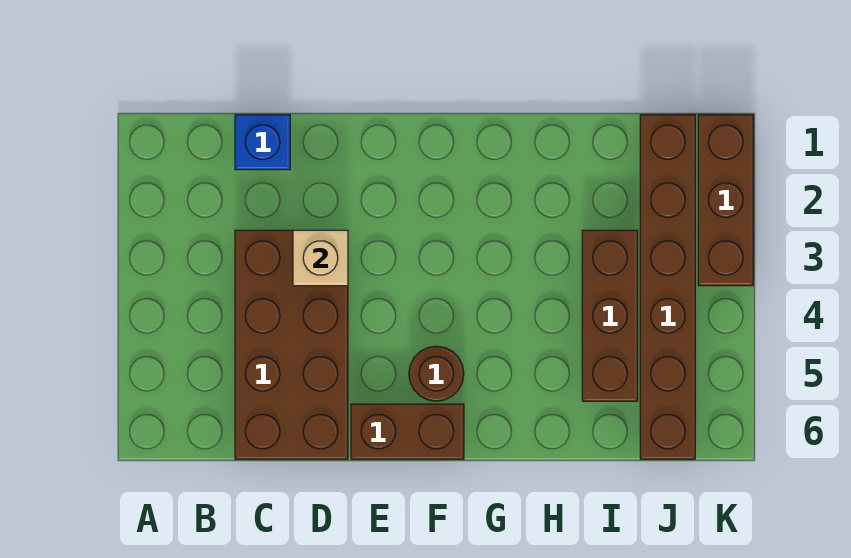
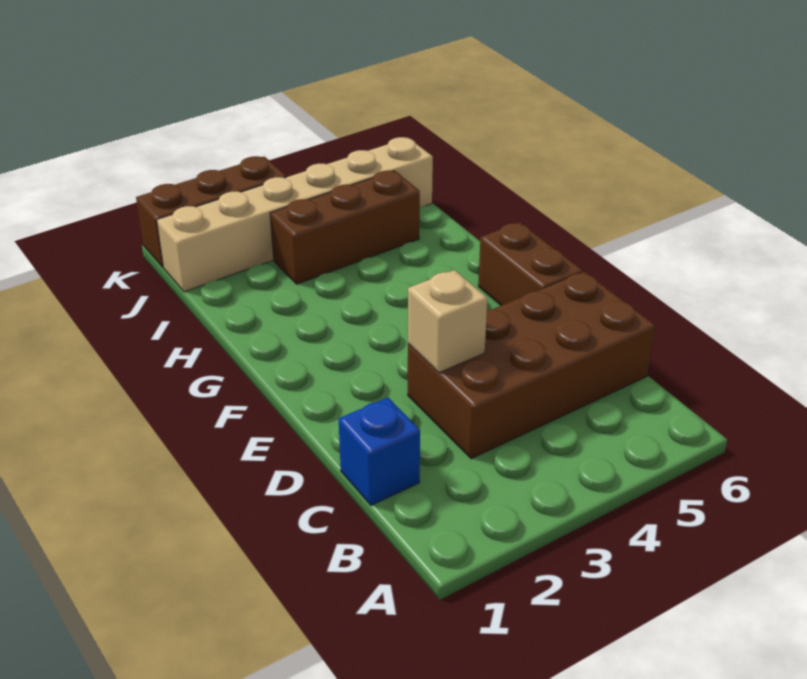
brown 1x1 round brick [409,346,464,401] -> none
brown 1x6 brick [640,115,695,459] -> tan 1x6 brick [157,137,433,292]

